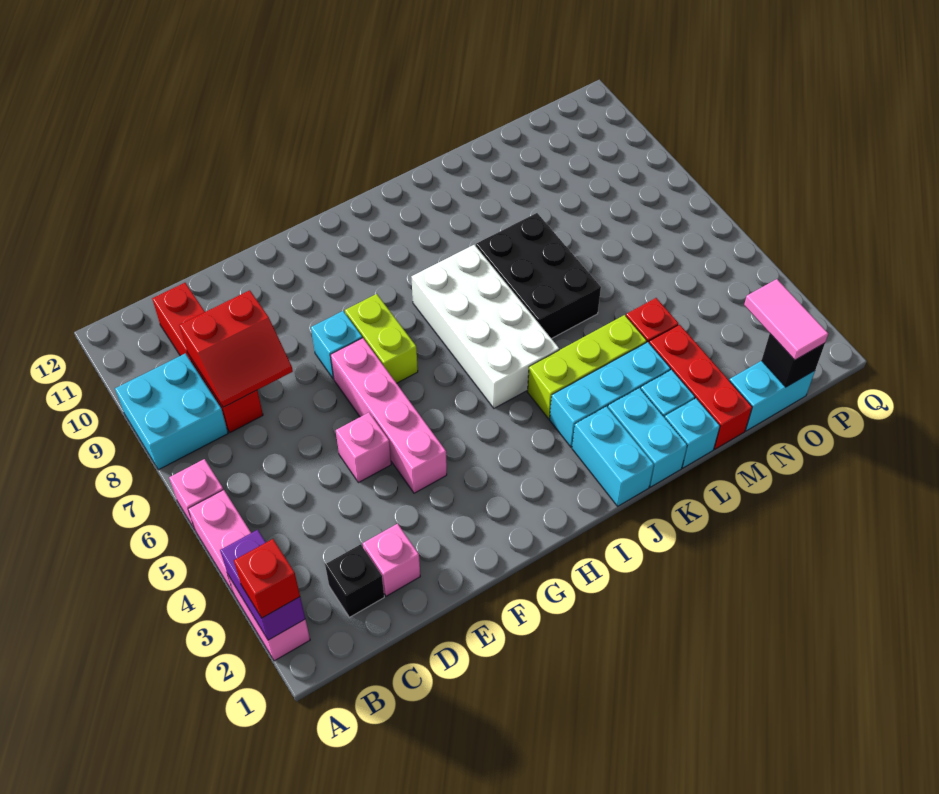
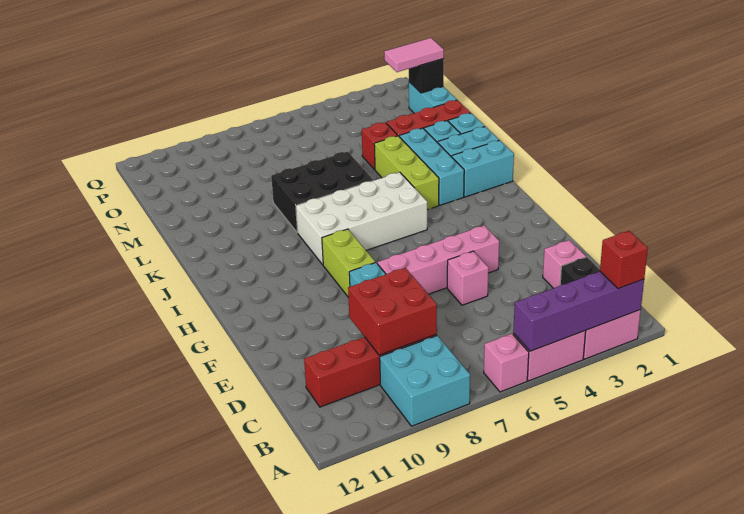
purple 1x2 brick [220,530,305,640] -> purple 1x4 brick [513,271,644,351]
red 2x2 slope [180,290,293,407] -> red 2x2 brick [348,268,437,355]
lime 1x2 brick [345,294,418,383] -> lime 1x2 brick turned to [322,229,375,298]

